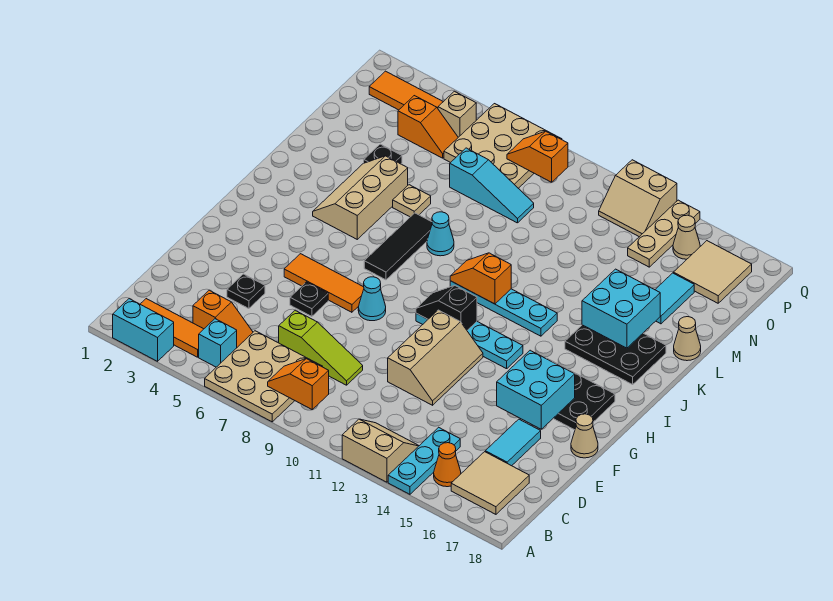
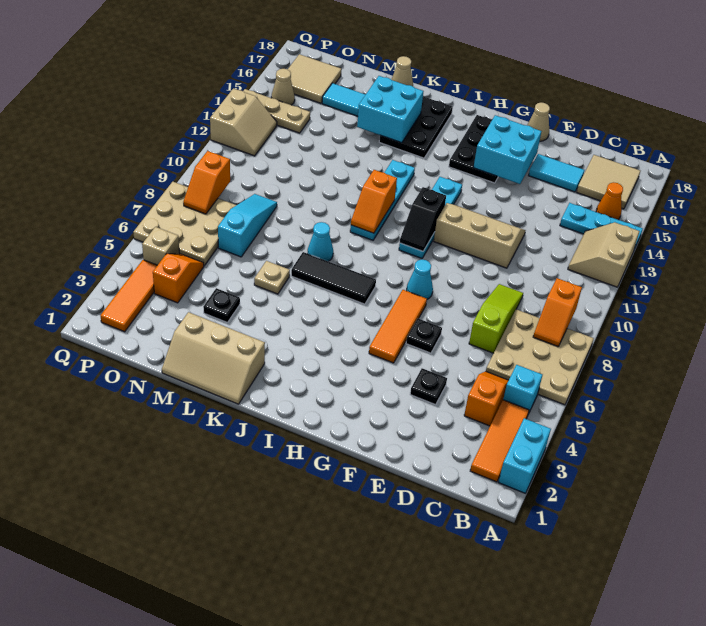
tan 2x3 slope [313,156,408,239] -> tan 2x3 slope moved to [162,312,265,404]

